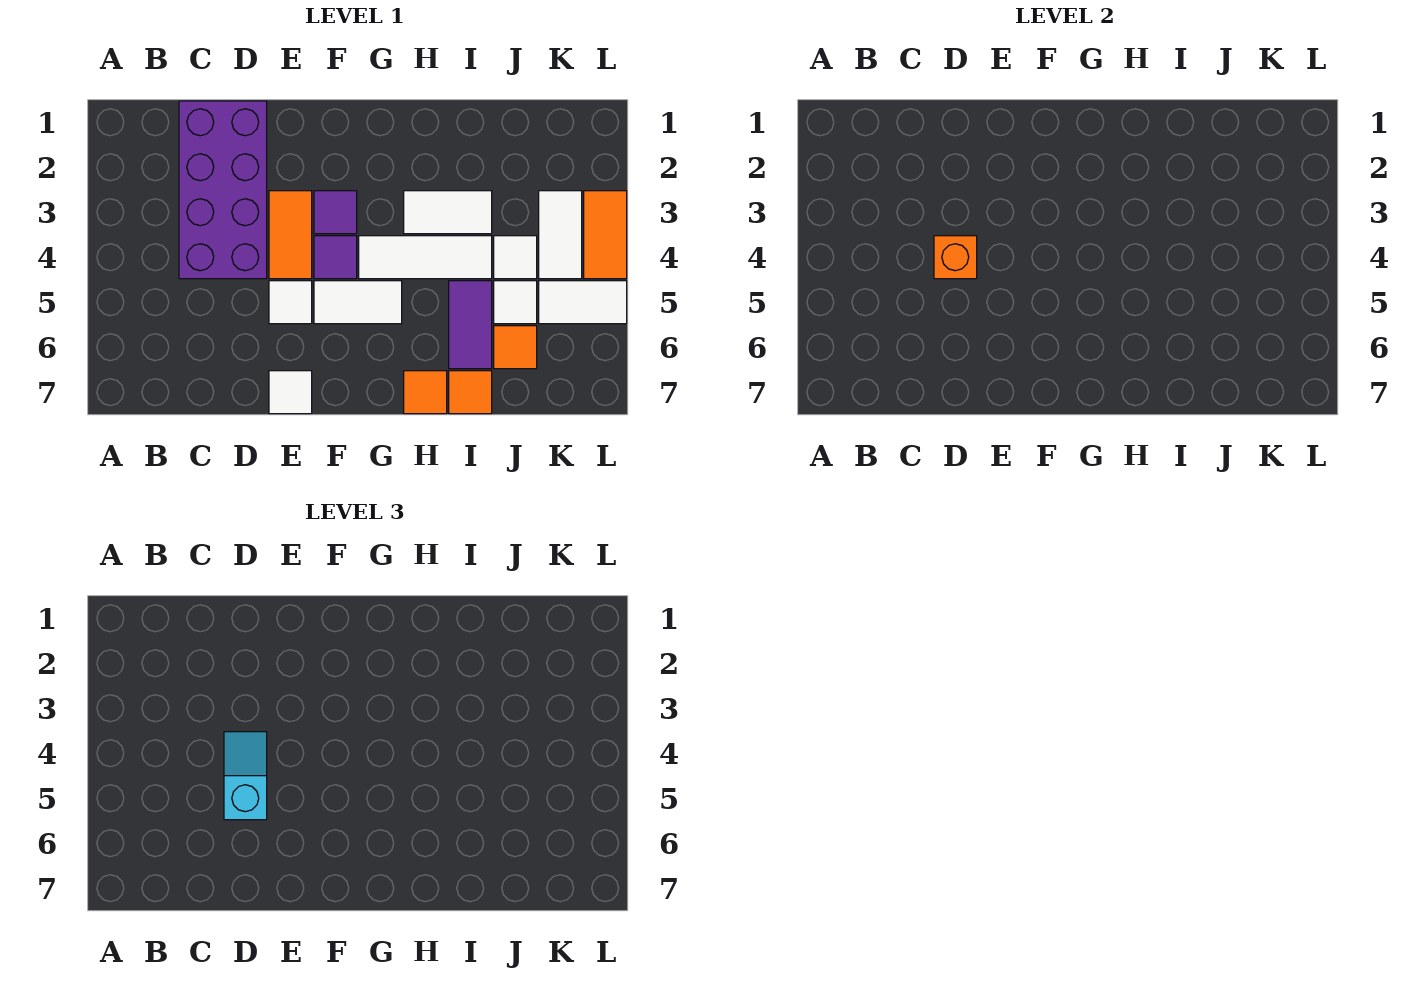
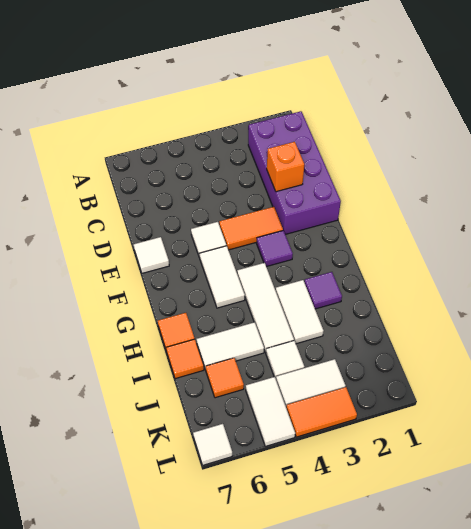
purple 2x4 brick [179,101,267,279] -> purple 2x4 brick turned to [248,111,341,234]
orange 1x1 brick [934,236,977,279] -> orange 1x1 brick moved to [267,142,304,192]
cyan 1x2 slope [224,732,267,820] -> none
purple 1x1 tile [314,236,357,279] -> purple 1x1 tile moved to [304,272,342,309]
purple 1x2 tile [449,281,492,369] -> white 1x2 tile [196,322,264,370]
white 1x1 tile [494,281,537,324] -> white 1x1 tile moved to [193,424,232,465]

